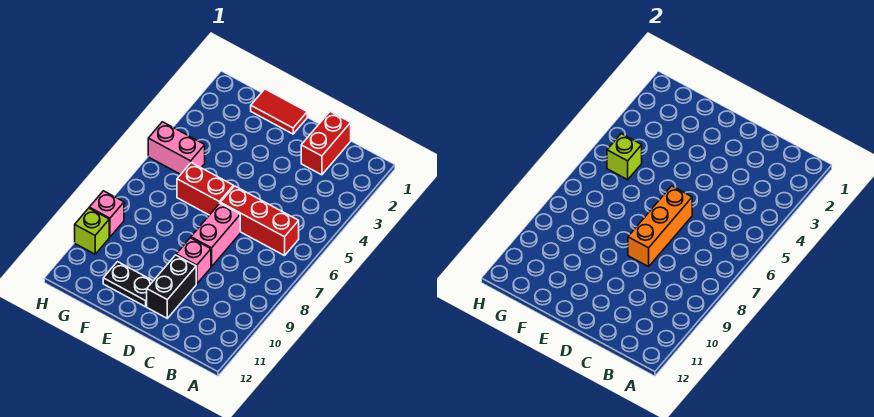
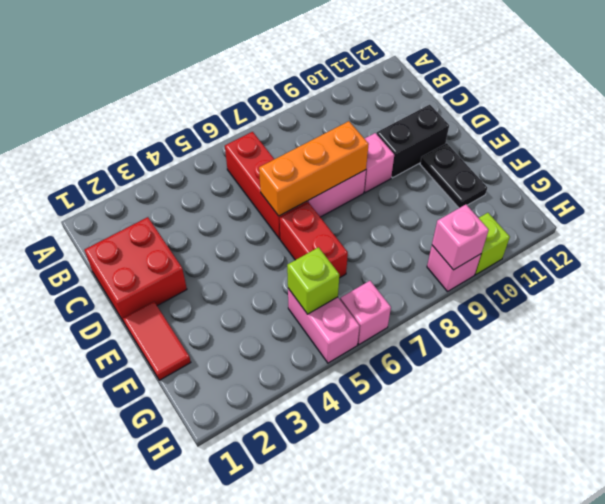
red 1x2 brick [301,112,351,175] -> red 2x2 brick [85,217,187,322]
none -> pink 1x1 brick [340,281,391,344]
none -> pink 1x1 brick [432,205,489,270]

